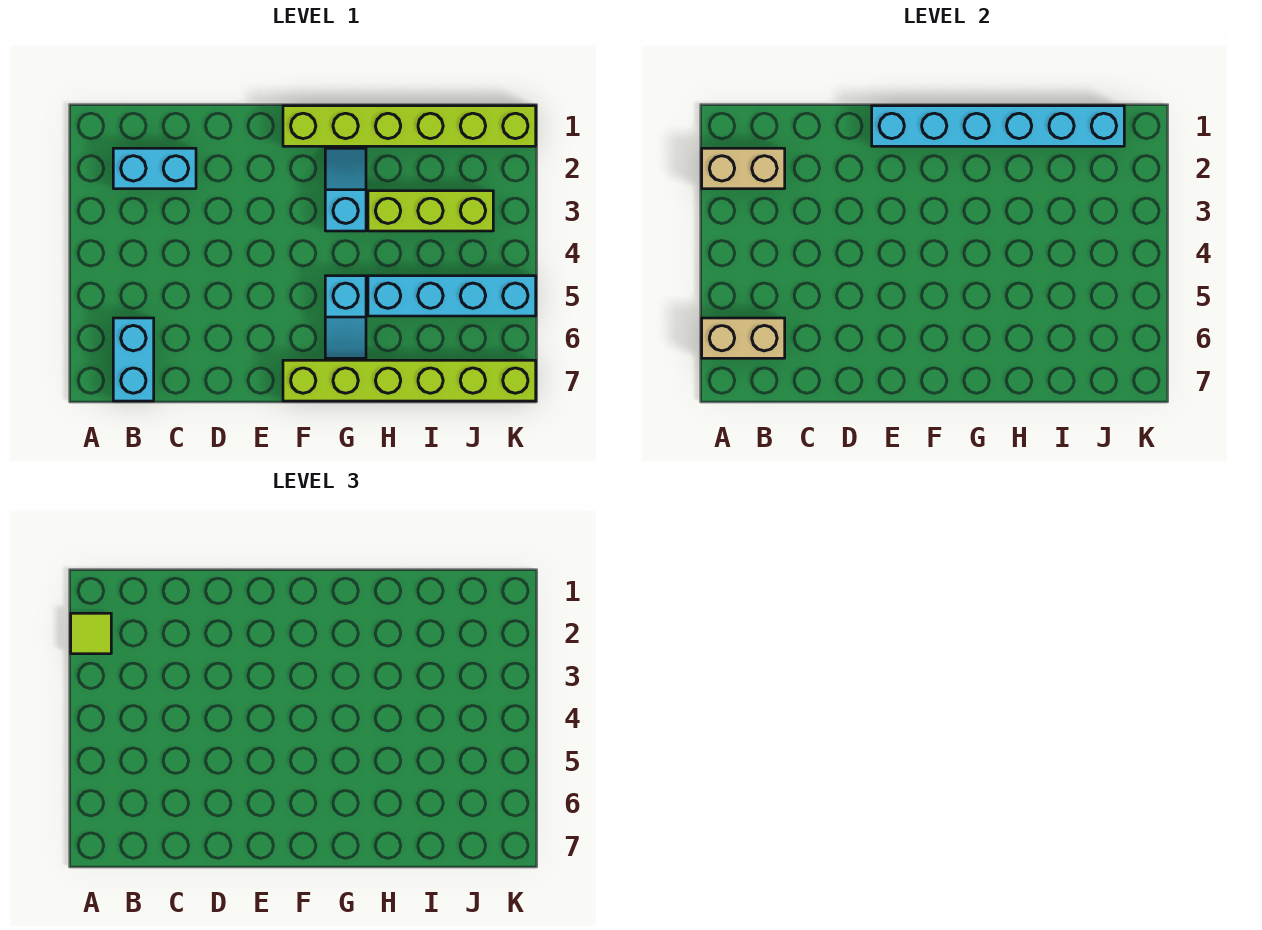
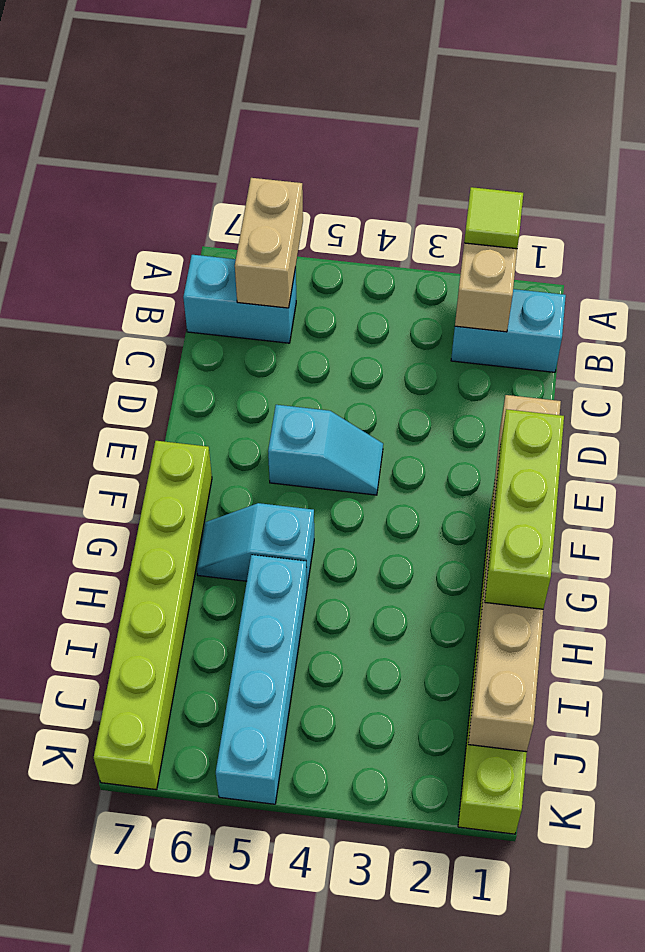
cyan 1x2 brick [113,148,196,189] -> cyan 1x2 brick turned to [451,289,566,372]
cyan 1x6 brick [872,106,1124,146] -> tan 1x6 brick [468,395,561,752]
cyan 1x2 slope [325,148,366,231] -> cyan 1x2 slope moved to [268,405,383,495]
lime 1x3 brick [368,191,493,231] -> lime 1x3 brick moved to [485,409,564,609]

